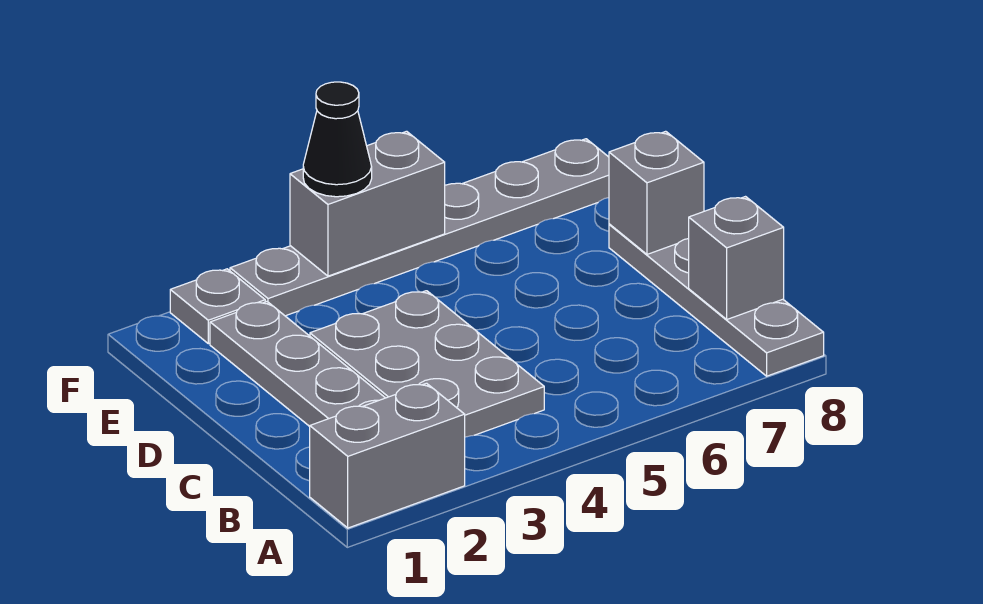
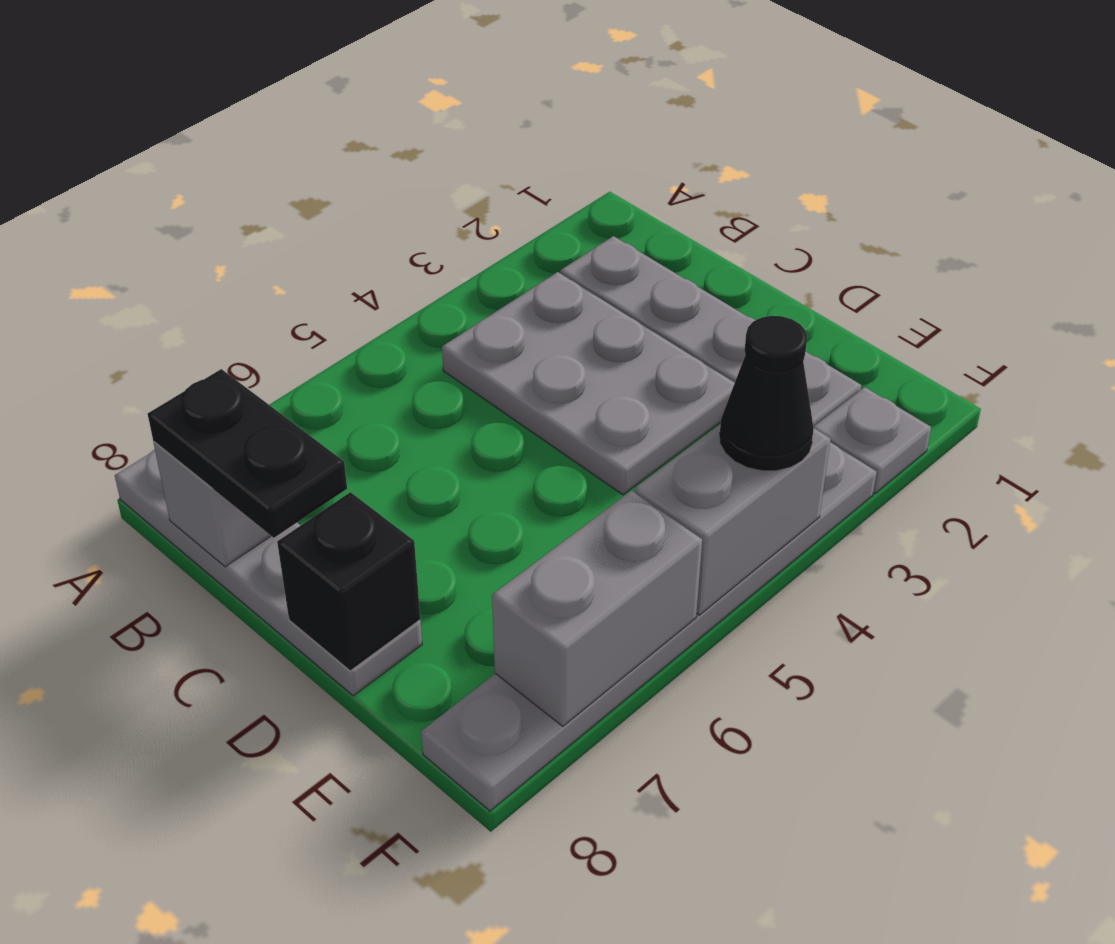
grey 1x2 brick [310,383,465,528] -> grey 1x2 brick moved to [492,491,702,726]
none -> black 1x2 plate [148,369,347,538]
grey 1x1 brick [609,131,704,254] -> black 1x1 brick [277,492,420,671]

